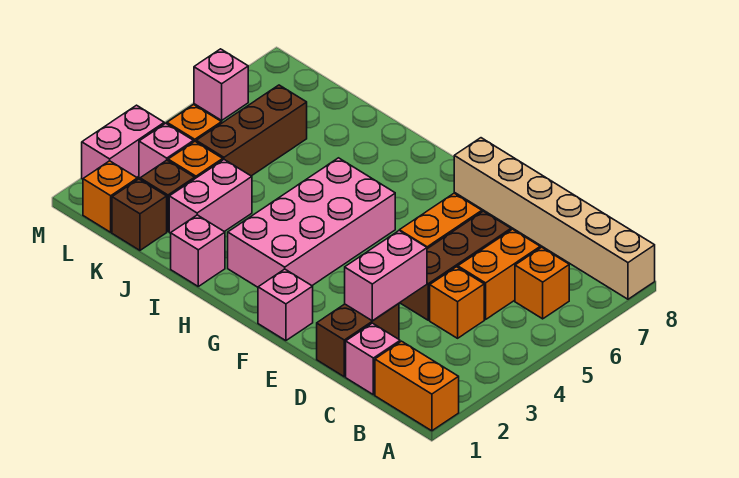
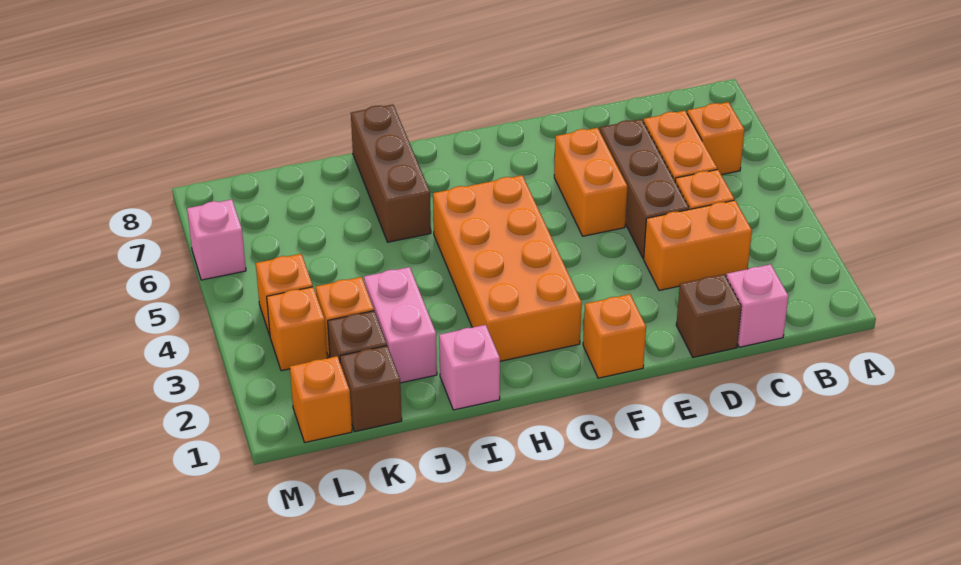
orange 1x2 brick [375,341,459,431] -> orange 1x2 brick moved to [644,200,752,290]
tan 1x6 brick [454,138,655,299] -> none
brown 1x2 brick [317,304,399,377] -> brown 1x1 brick [676,274,742,357]
pink 1x2 brick [345,231,427,321] -> none
pink 1x1 brick [258,269,313,341] -> orange 1x1 brick [583,294,646,378]
pink 2x4 brick [228,158,395,287] -> orange 2x4 brick [433,175,582,361]
brown 1x3 brick [196,85,307,176] -> brown 1x3 brick moved to [351,104,431,242]
pink 1x1 brick [139,123,193,178] -> orange 1x1 brick [267,287,327,371]
pink 1x2 brick [82,105,164,179] -> none

